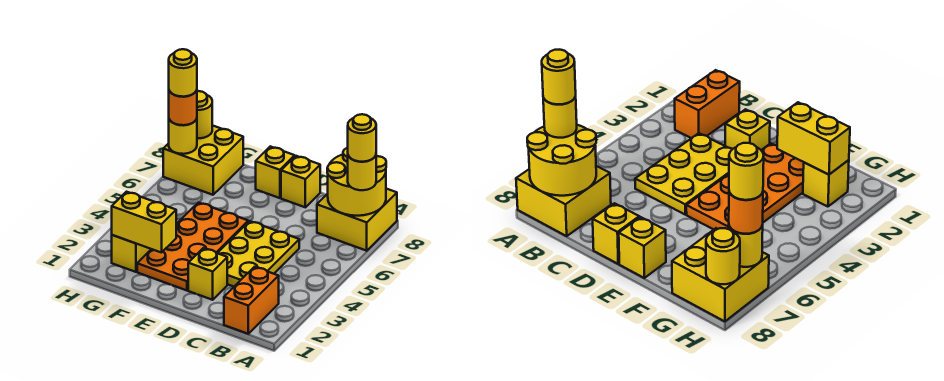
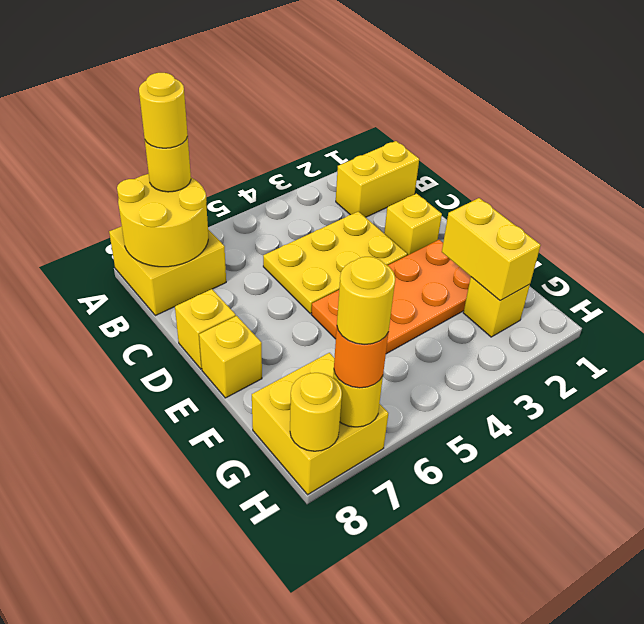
orange 1x2 brick [224,267,279,334] -> yellow 1x2 brick [336,141,419,217]

